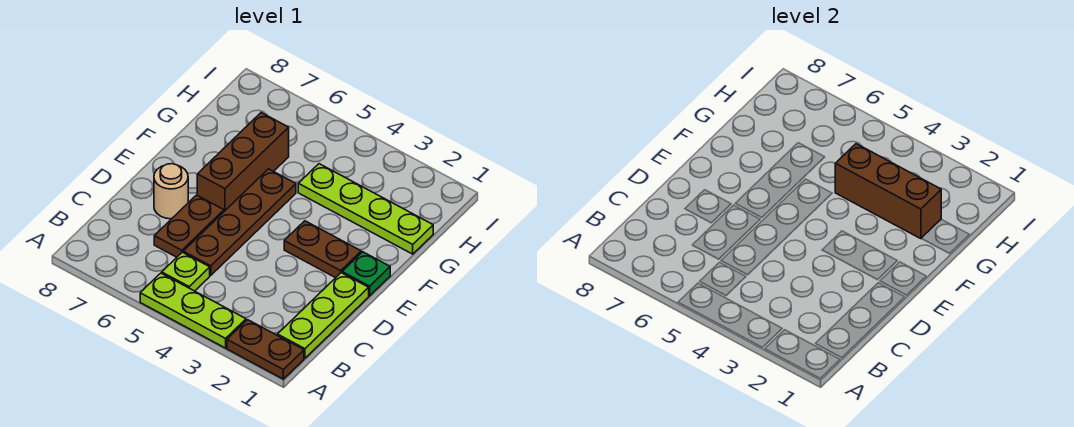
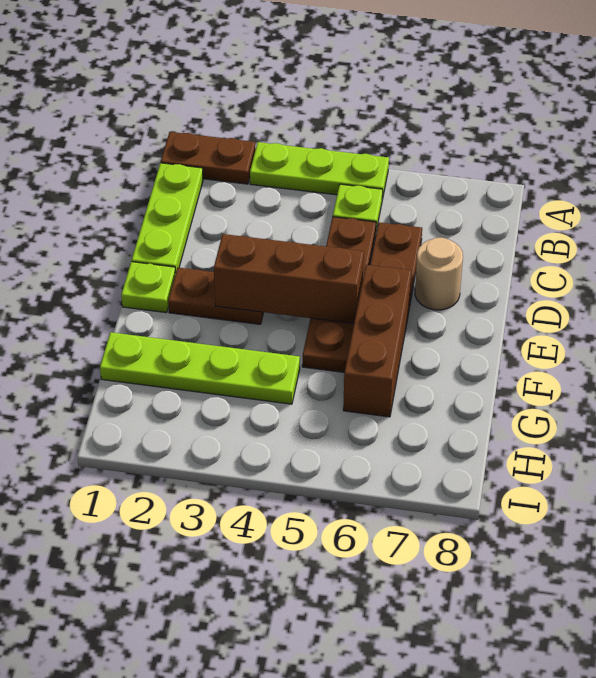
green 1x1 plate [342,252,390,296] -> lime 1x1 plate [121,262,176,313]
brown 1x3 brick [835,144,941,239] -> brown 1x3 brick moved to [214,234,364,323]

